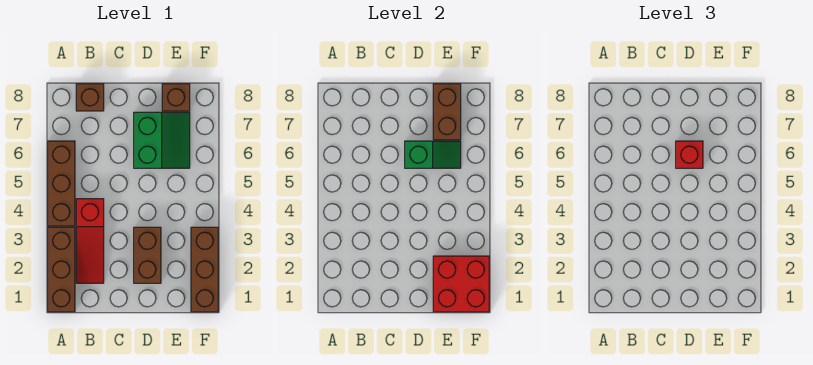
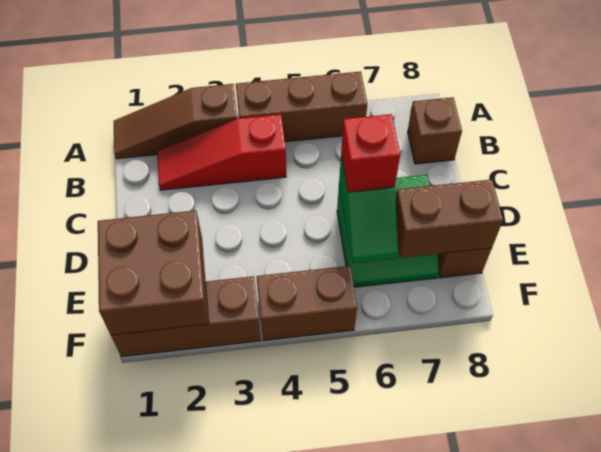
brown 1x3 brick [48,227,75,312] -> brown 1x3 slope [113,84,237,159]
brown 1x2 brick [134,227,161,283] -> brown 1x2 brick moved to [256,266,357,341]
red 2x2 brick [433,256,489,312] -> brown 2x2 brick [98,211,209,335]

